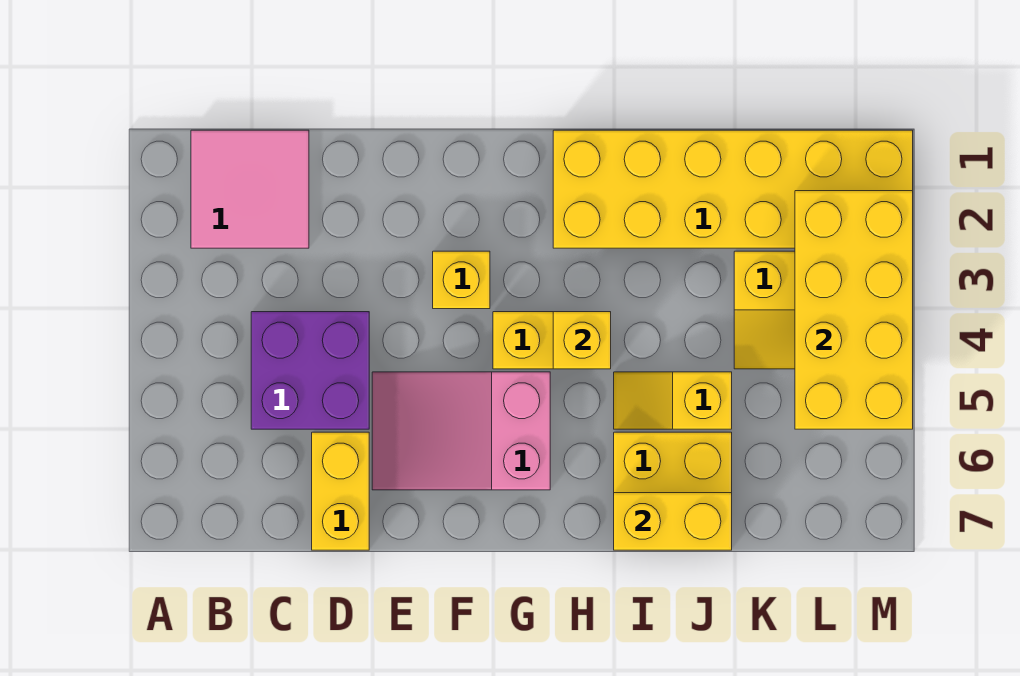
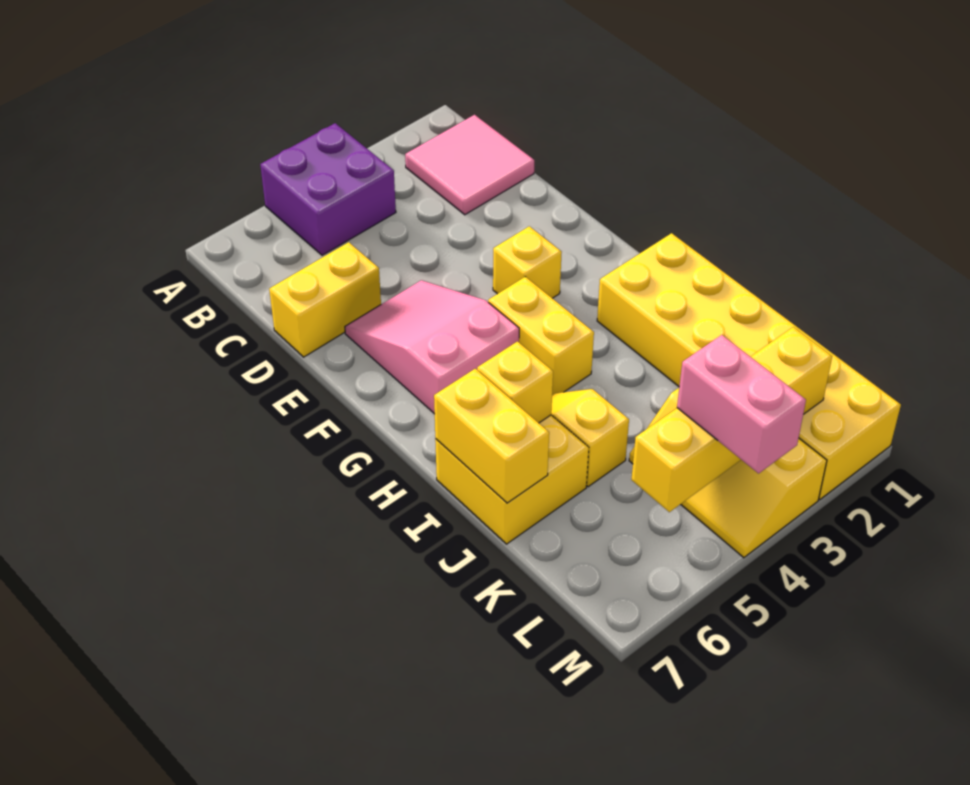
purple 2x2 brick [251,312,369,429] -> purple 2x2 brick moved to [260,123,396,255]
yellow 1x1 brick [553,312,611,369] -> yellow 1x1 brick moved to [477,341,553,423]
yellow 2x4 brick [795,191,913,429] -> yellow 1x4 brick [631,327,832,512]
none -> pink 1x2 brick [677,335,806,473]

